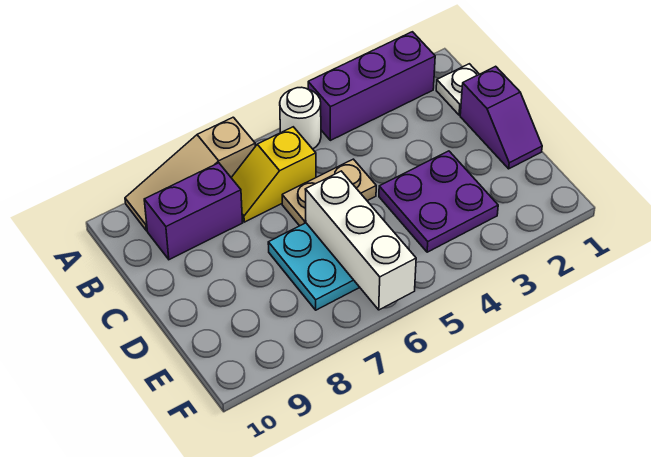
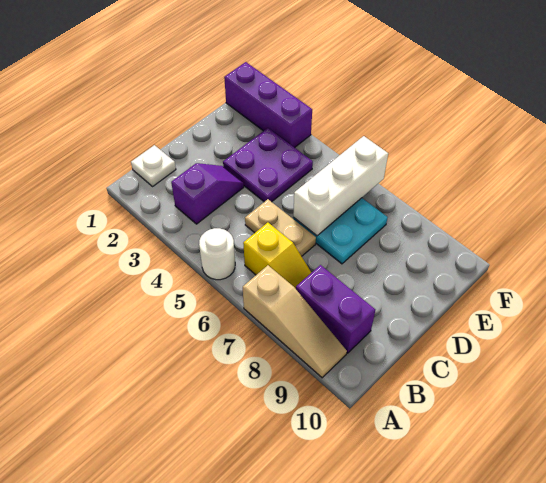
purple 1x3 brick [308,32,435,140] -> purple 1x3 brick moved to [224,62,312,148]
purple 1x2 slope [460,66,542,169] -> purple 1x2 slope moved to [171,163,244,224]

